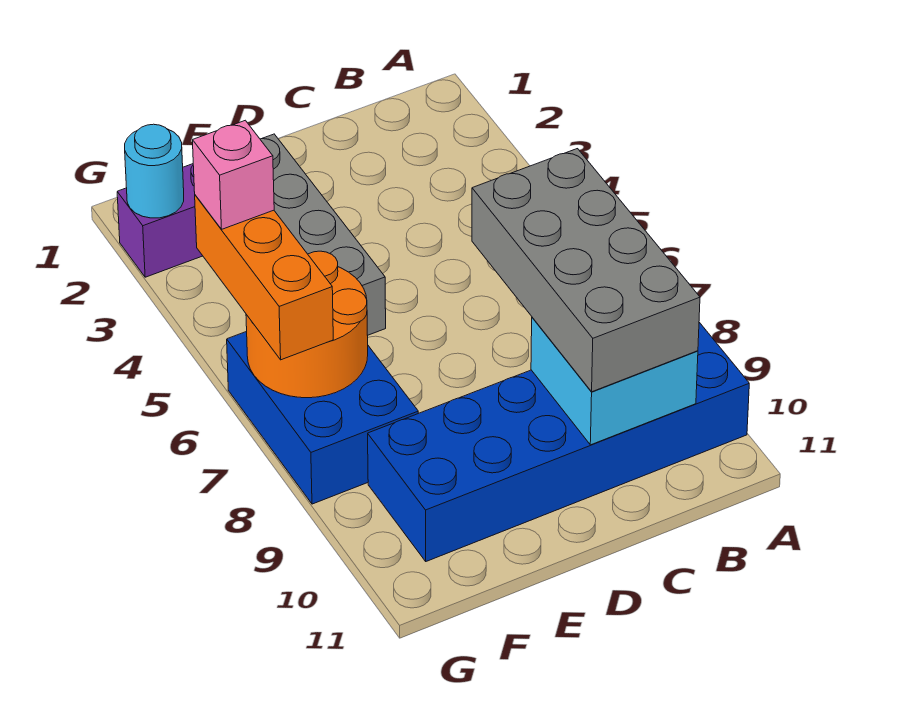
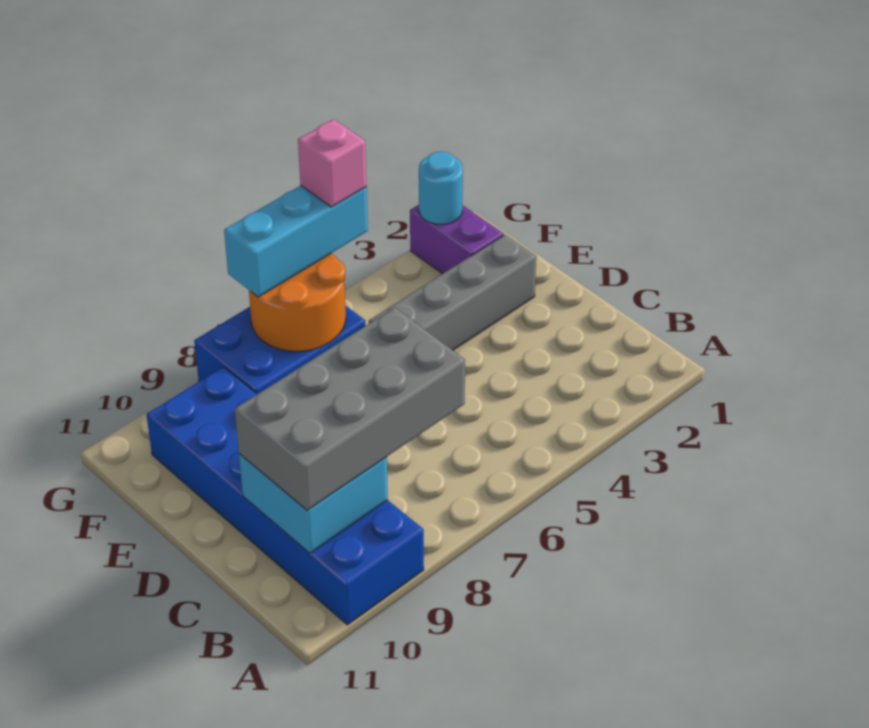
orange 1x3 brick [195,195,333,360] -> cyan 1x3 brick [224,186,368,297]

